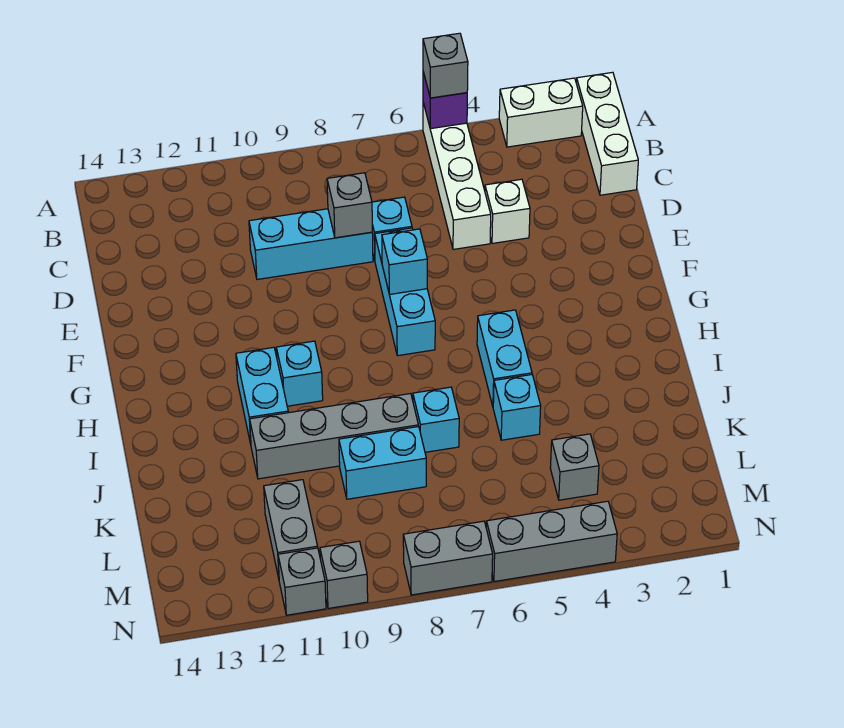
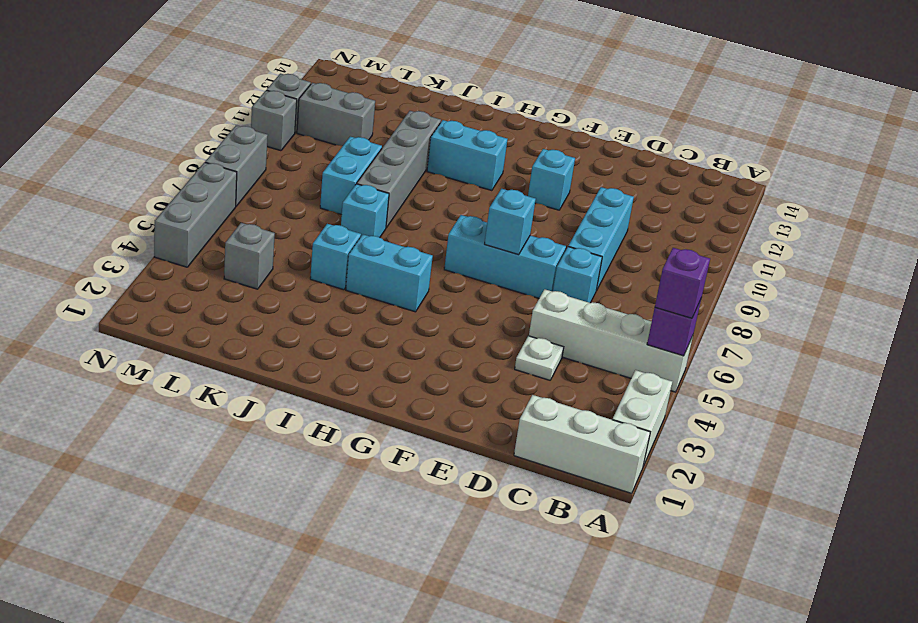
grey 1x1 brick [423,33,468,98] -> purple 1x1 brick [655,248,710,318]
white 1x1 brick [485,179,530,243] -> white 1x1 plate [515,336,564,380]
grey 1x1 brick [327,173,372,238] -> none
cyan 1x1 brick [276,341,323,406] -> cyan 1x1 brick moved to [528,149,575,210]

